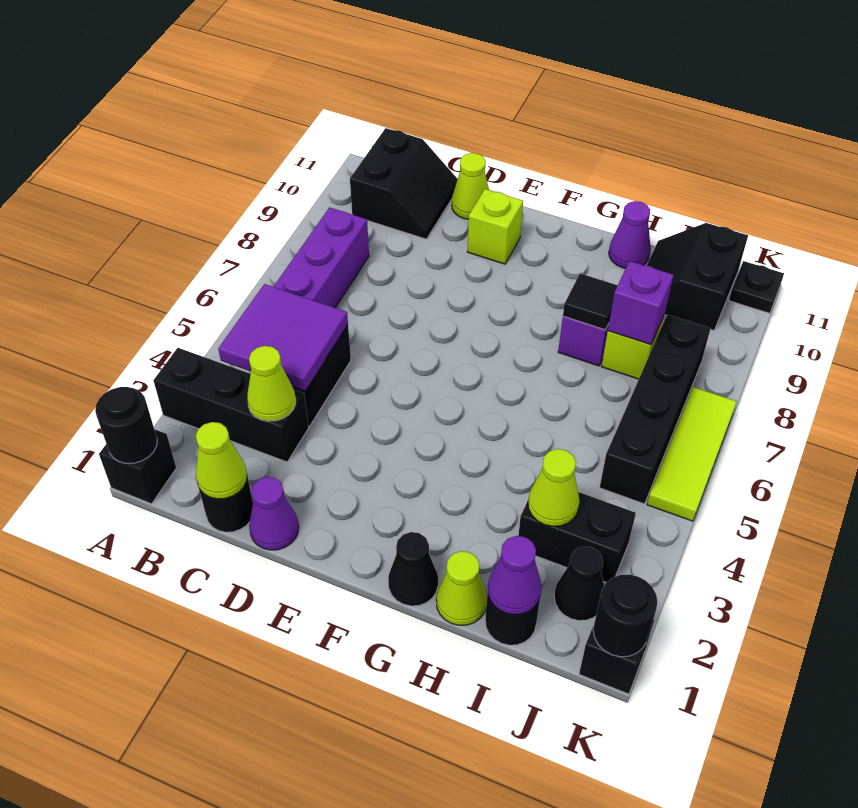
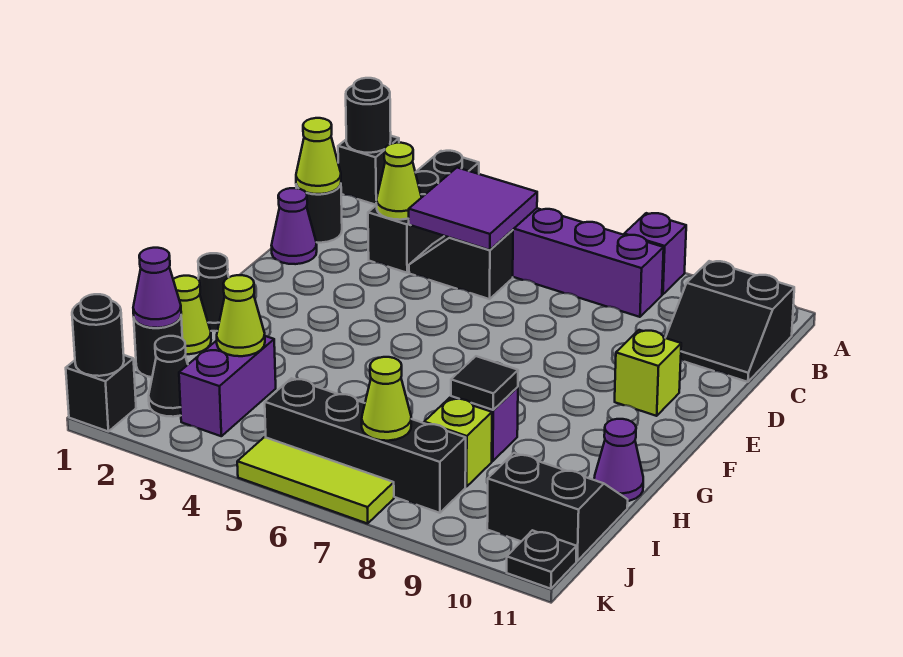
lime 1x1 cone [452,153,489,219] -> lime 1x1 cone moved to [362,357,411,441]
black 1x2 brick [518,492,636,582] -> purple 1x2 brick [179,336,276,436]
purple 1x1 brick [608,261,674,345] -> purple 1x1 brick moved to [624,213,686,294]

